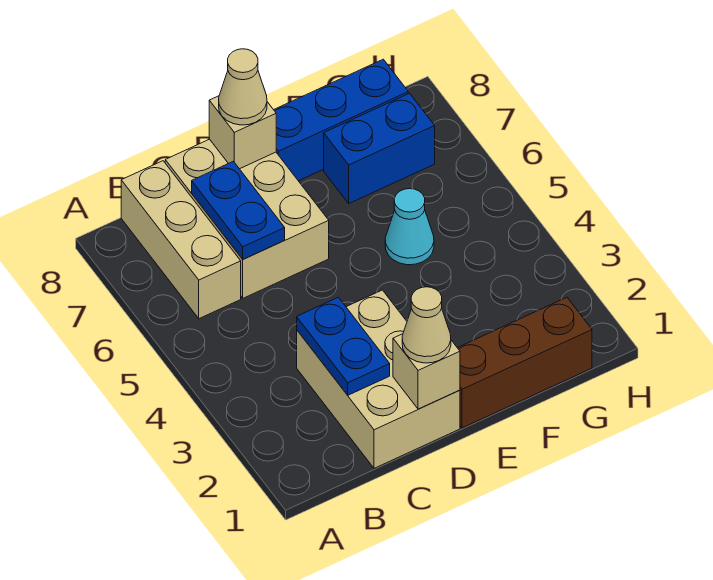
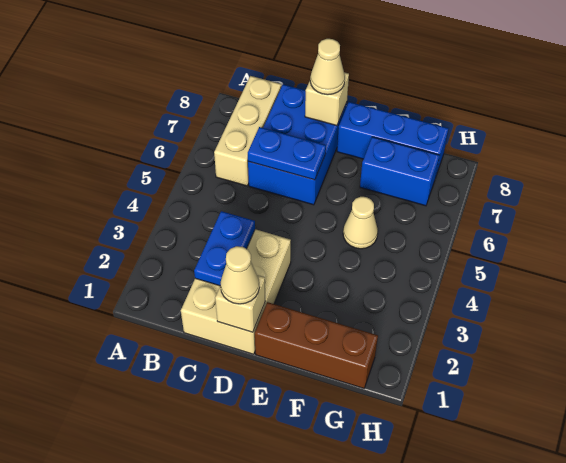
tan 2x3 brick [165,139,329,298] -> blue 2x3 brick [248,84,347,205]
blue 1x2 plate [192,161,285,259] -> blue 1x2 plate turned to [248,127,326,180]
cyan 1x1 cone [385,189,434,265] -> tan 1x1 cone [343,197,378,249]

